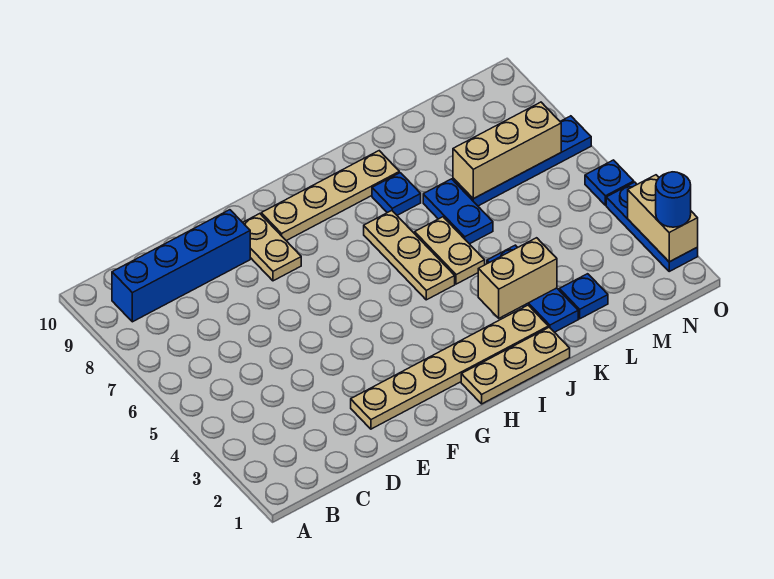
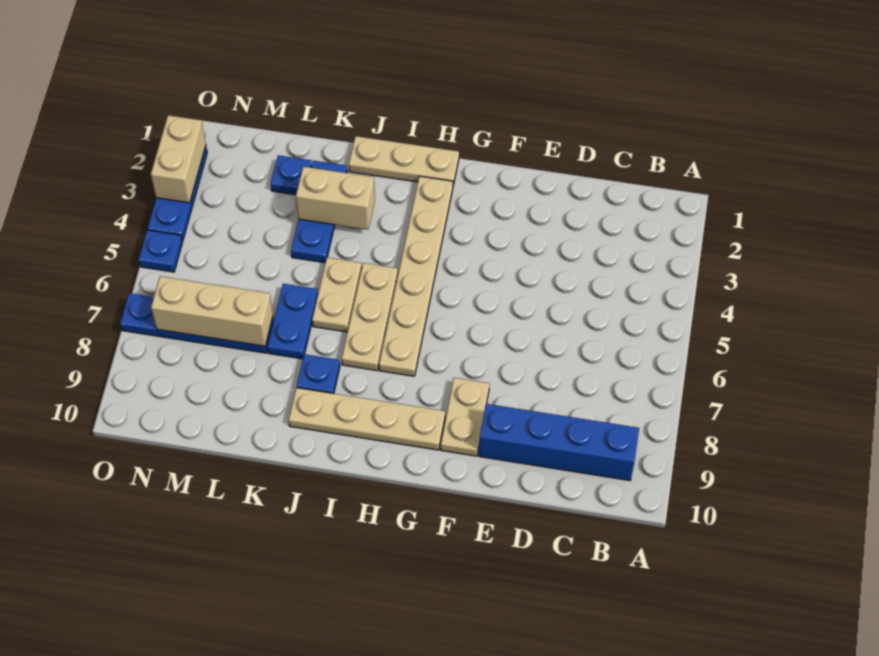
tan 1x6 plate [351,305,548,429] -> tan 1x6 plate turned to [379,176,453,376]
blue 1x1 round brick [656,172,691,227] -> none

